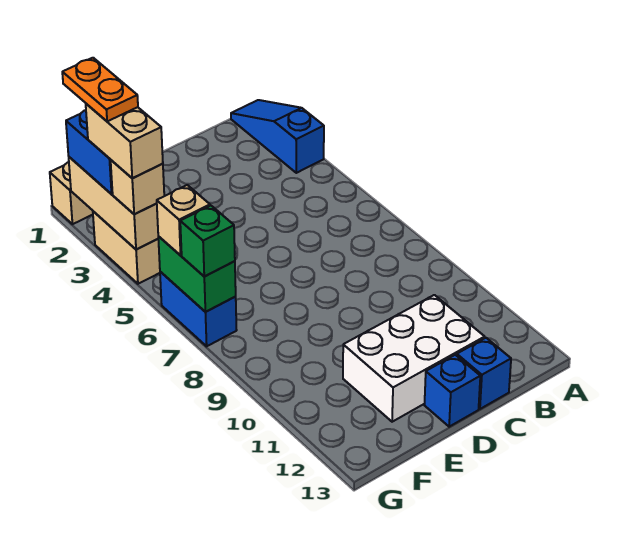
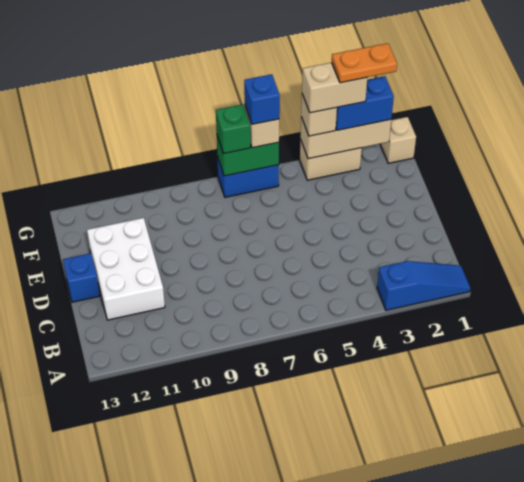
blue 1x1 brick [457,338,511,409] -> blue 1x1 brick moved to [244,74,280,124]

